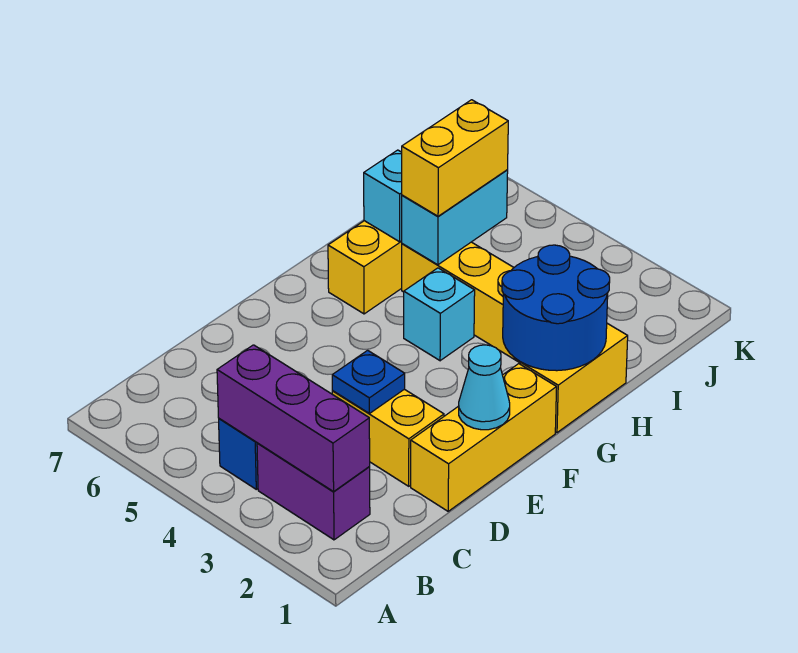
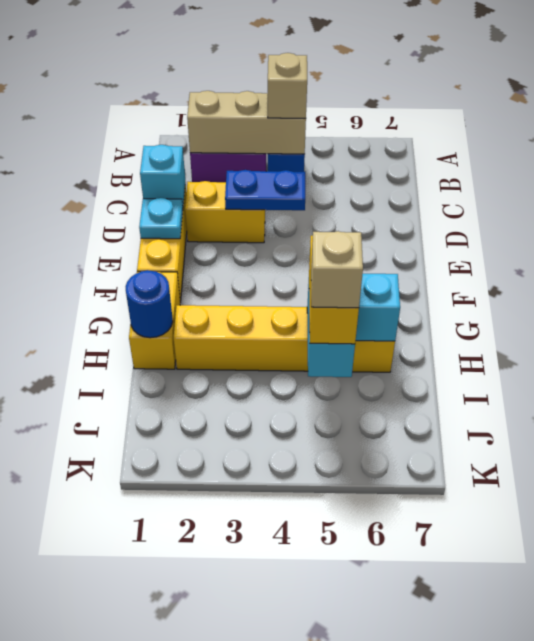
purple 1x3 brick [217,345,370,492] -> tan 1x3 brick [187,91,306,154]
none -> tan 1x1 brick [268,53,307,118]
blue 1x1 plate [332,350,405,413] -> blue 1x2 plate [225,170,305,210]
cyan 1x1 cone [459,345,510,430] -> cyan 1x1 plate [139,198,183,239]
blue 2x2 round brick [502,245,610,371] -> blue 1x1 round brick [126,270,173,338]
cyan 1x1 brick [404,268,475,361] -> cyan 1x1 brick moved to [140,145,185,205]
none -> tan 1x1 brick [311,231,363,308]

